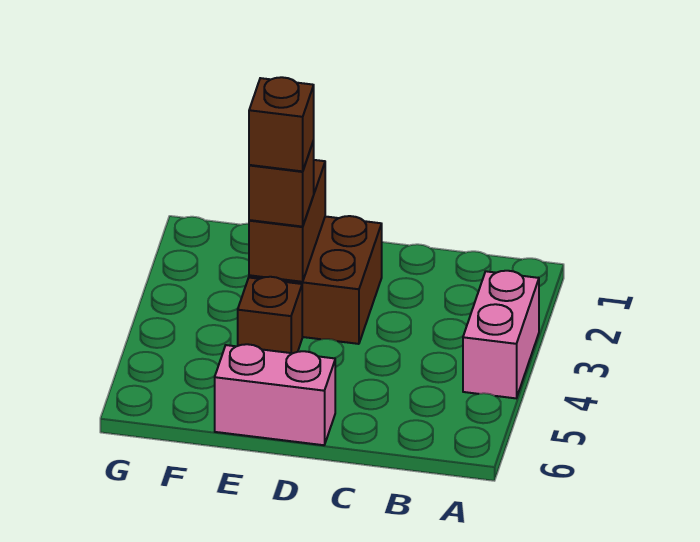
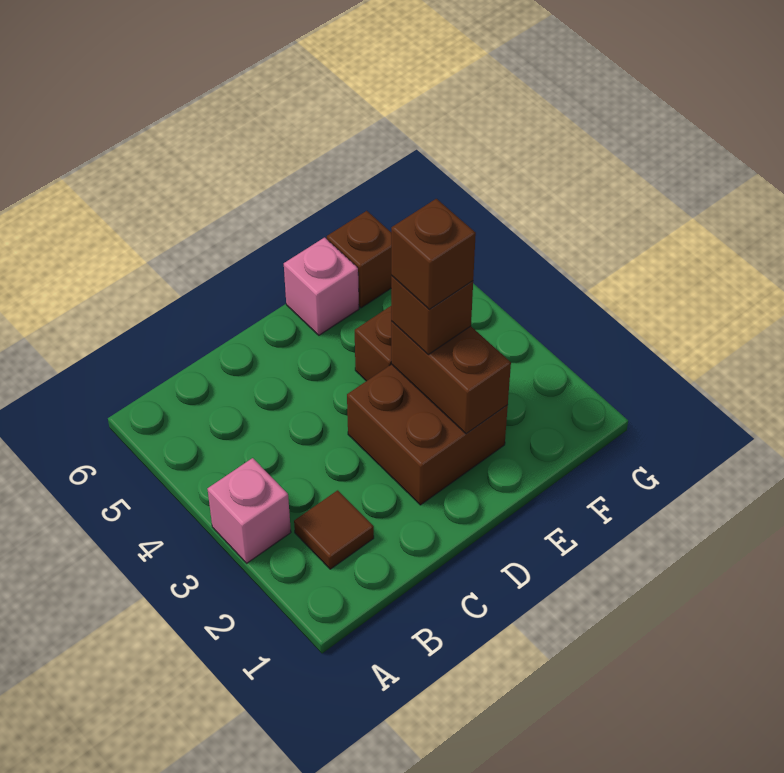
pink 1x2 brick [463,271,539,398] -> pink 1x1 brick [207,458,291,563]
none -> brown 1x1 tile [294,490,374,569]
pink 1x2 brick [215,344,335,445] -> pink 1x1 brick [284,238,359,335]
none -> brown 1x1 brick [327,211,391,308]

